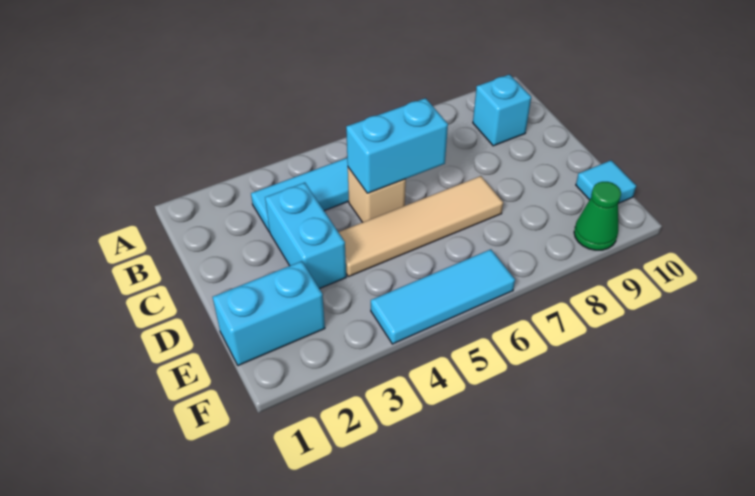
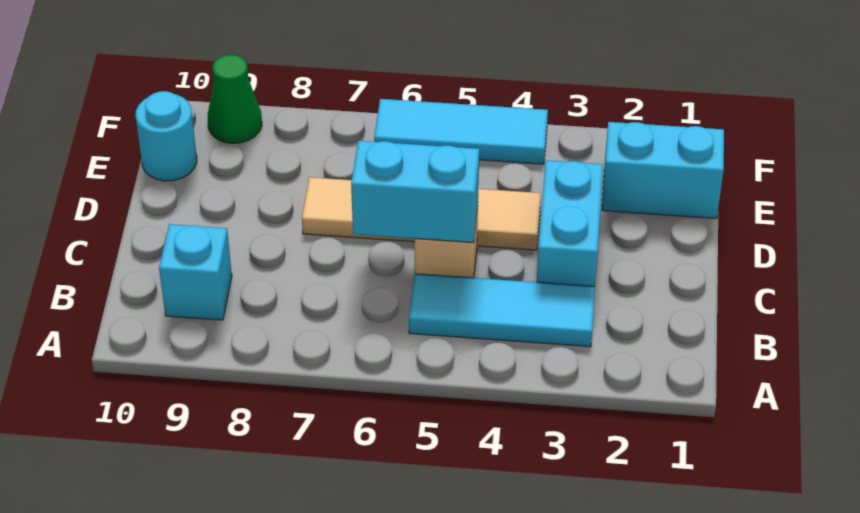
cyan 1x1 tile [576,160,636,203] -> cyan 1x1 round brick [136,91,197,181]

